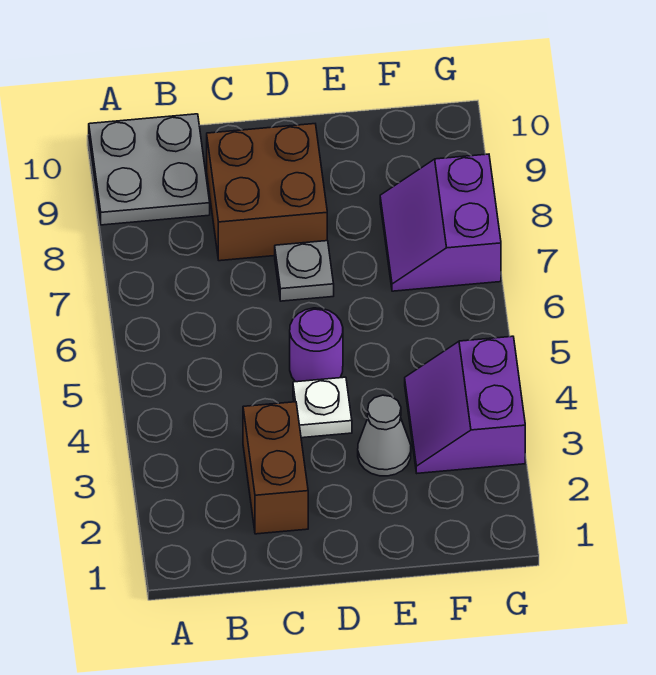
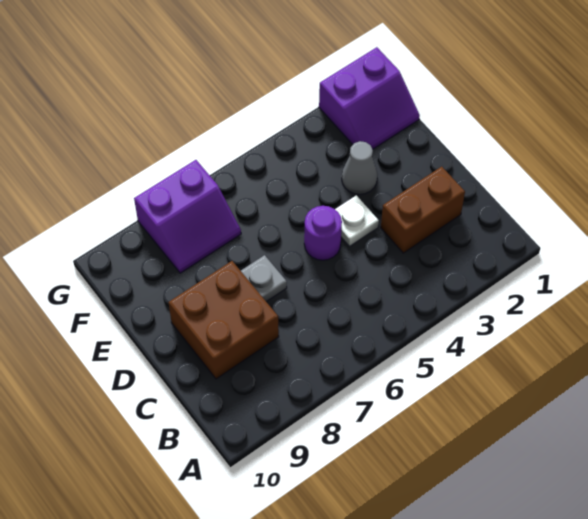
grey 2x2 plate [89,114,210,225] -> none
purple 2x2 slope [405,336,525,473] -> purple 2x2 slope moved to [319,47,420,149]

